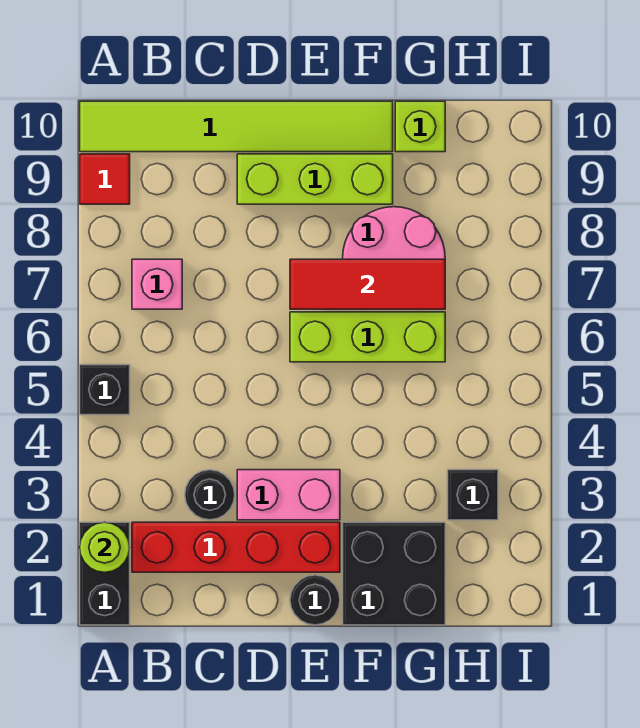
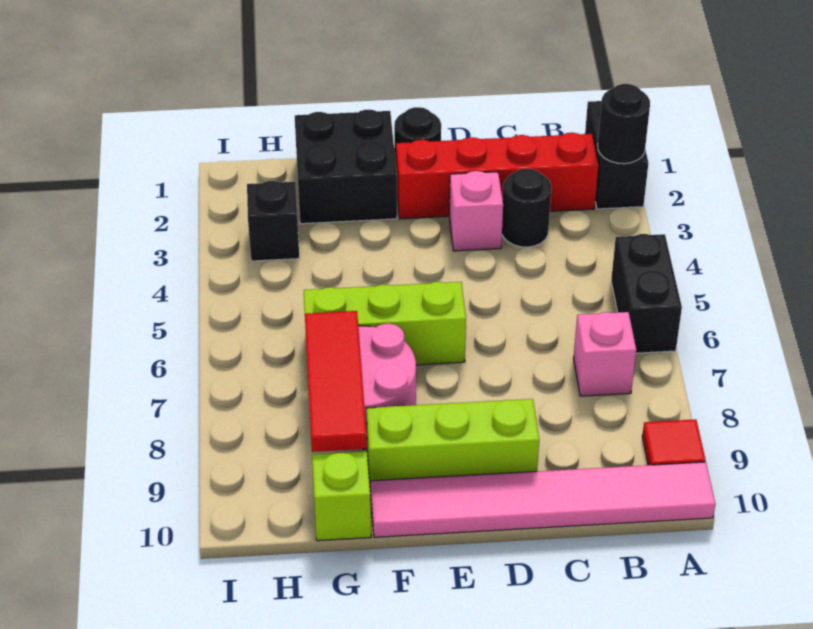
lime 1x1 round brick [80,522,130,572] -> black 1x1 round brick [598,84,650,164]
black 1x1 brick [80,365,130,415] -> black 1x2 brick [611,234,682,353]
lime 1x6 tile [80,101,393,152] -> pink 1x6 tile [370,462,716,537]
pink 1x2 brick [237,470,340,520] -> pink 1x1 brick [449,171,503,251]
red 1x3 tile [290,259,445,309] -> red 1x3 tile turned to [305,311,367,452]

